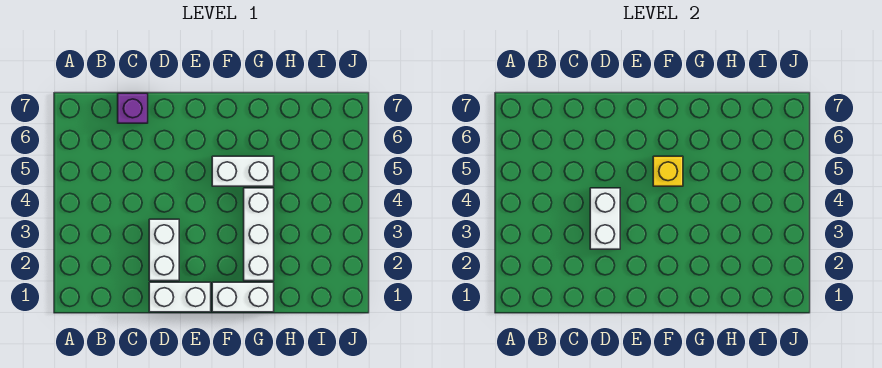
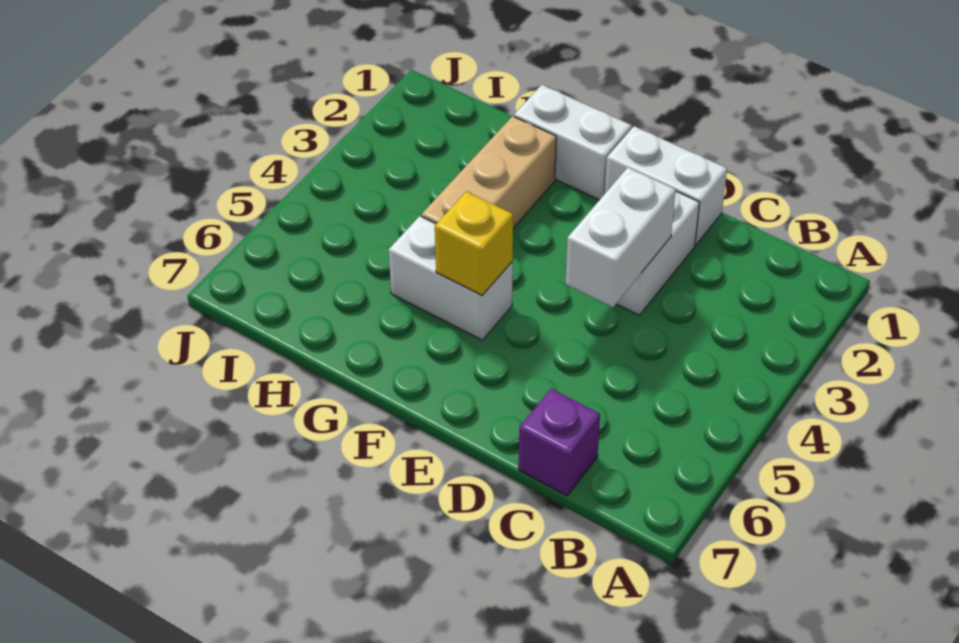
white 1x3 brick [244,188,274,281] -> tan 1x3 brick [421,116,556,228]

